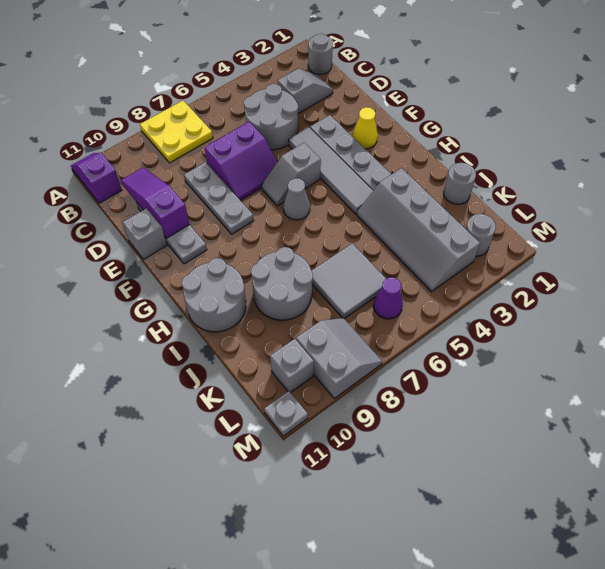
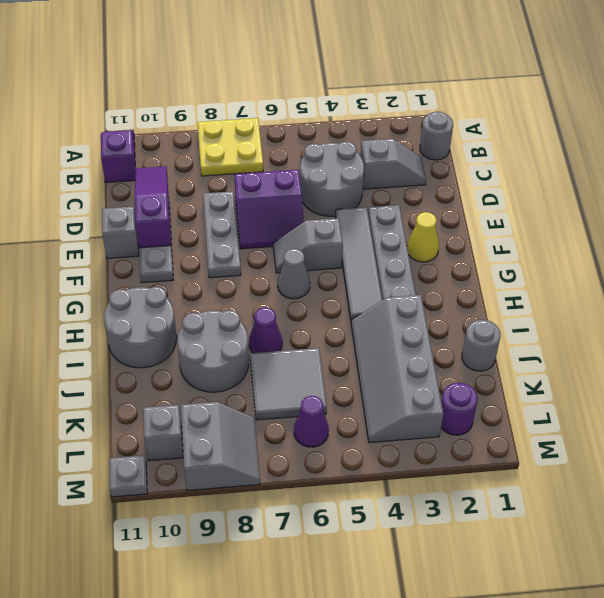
none -> purple 1x1 cone [249,307,282,353]
grey 1x1 round brick [466,214,496,256] -> purple 1x1 round brick [441,383,478,435]

